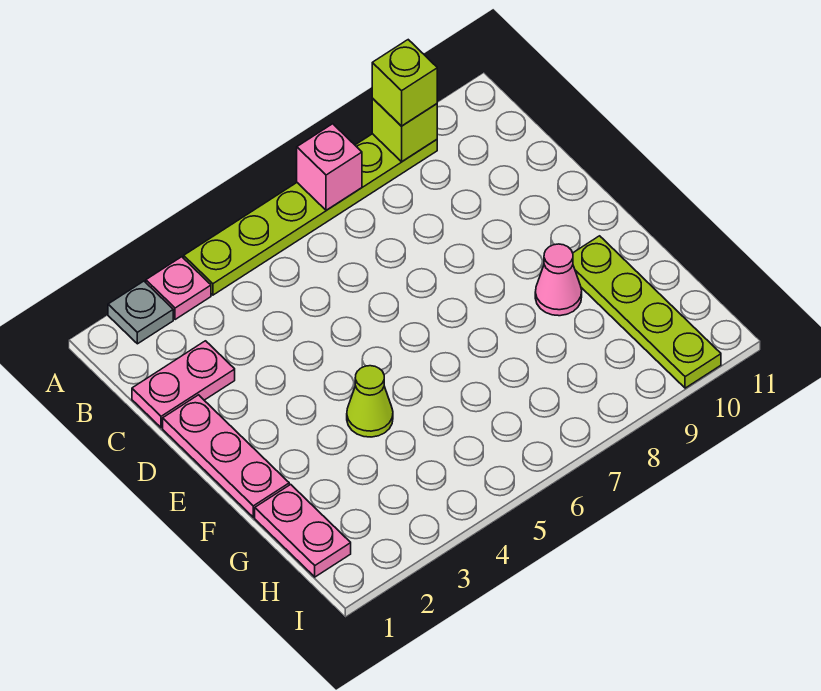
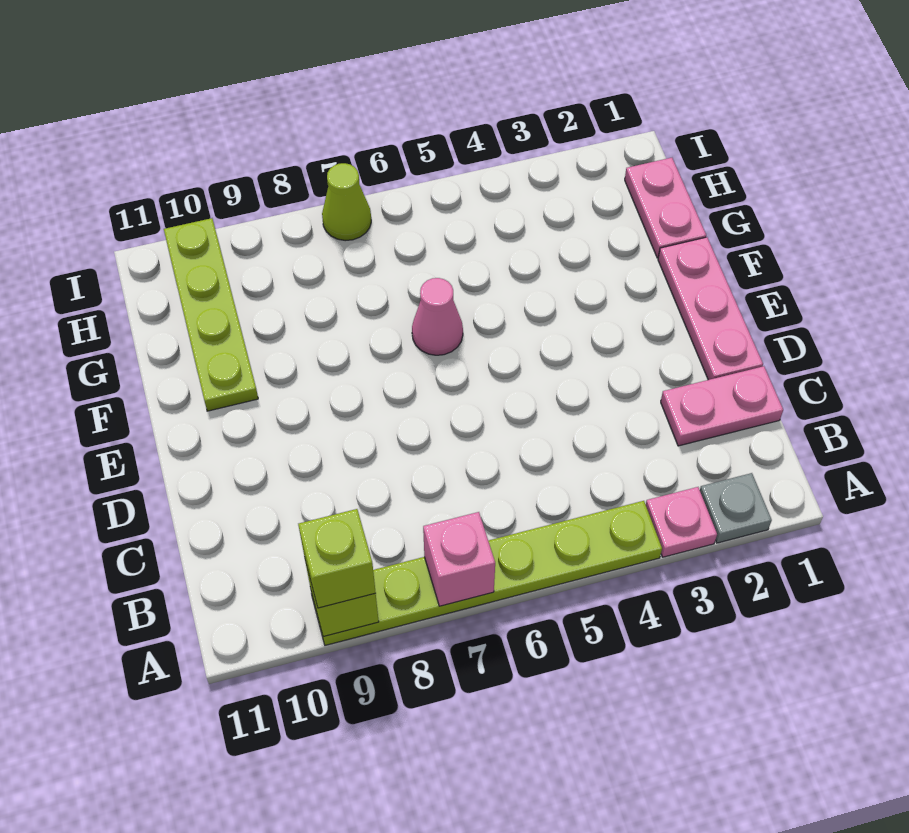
lime 1x1 cone [347,366,393,437] -> lime 1x1 cone moved to [322,163,371,241]
pink 1x1 cone [535,244,582,316] -> pink 1x1 cone moved to [412,278,463,355]

